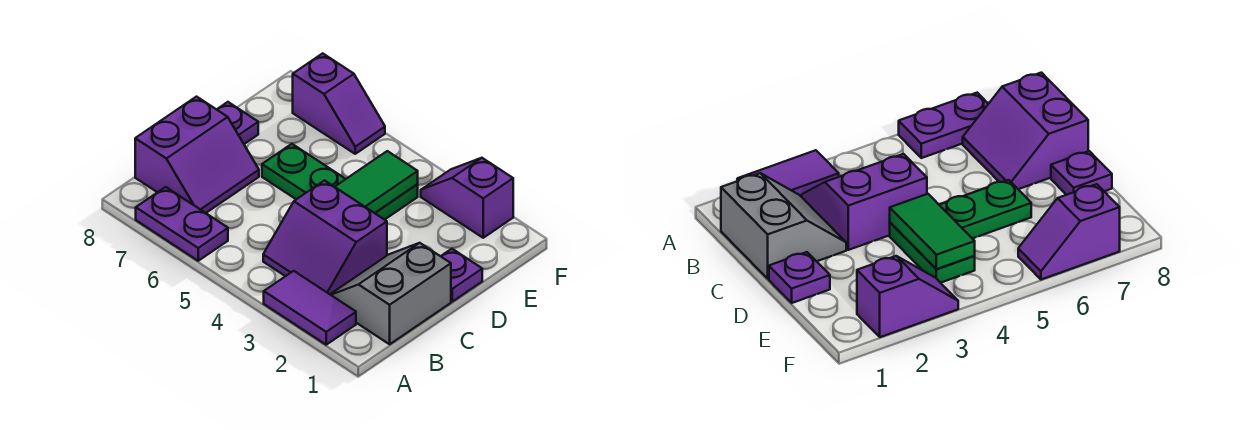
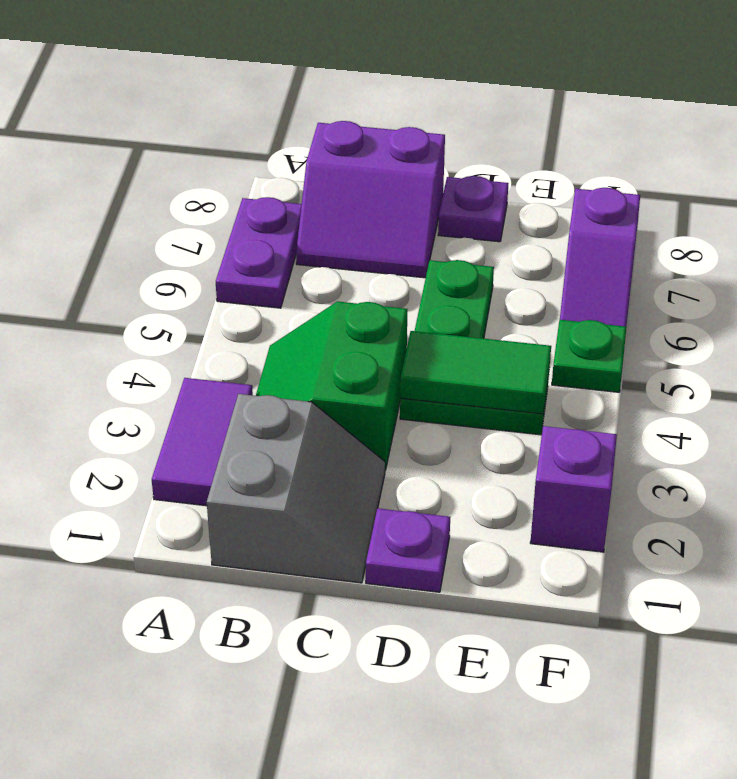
grey 2x2 slope [330,243,451,344] -> grey 2x2 slope turned to [207,394,385,583]
purple 2x2 slope [263,181,387,294] -> green 2x2 slope [256,301,407,470]
none -> green 1x1 plate [552,320,627,392]

